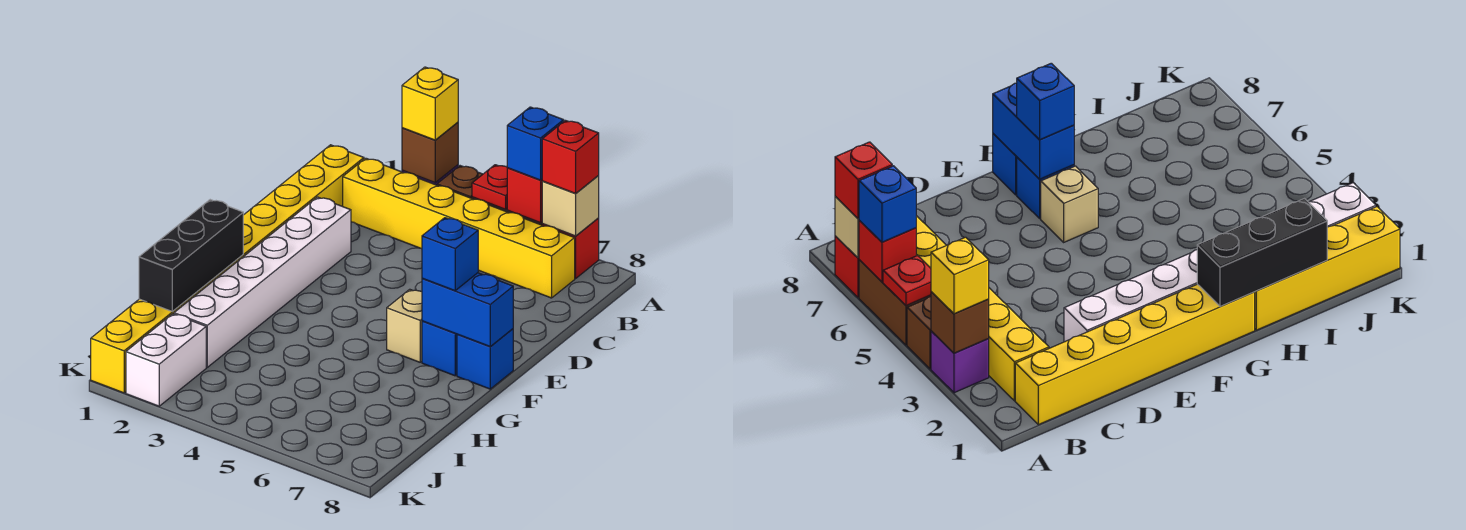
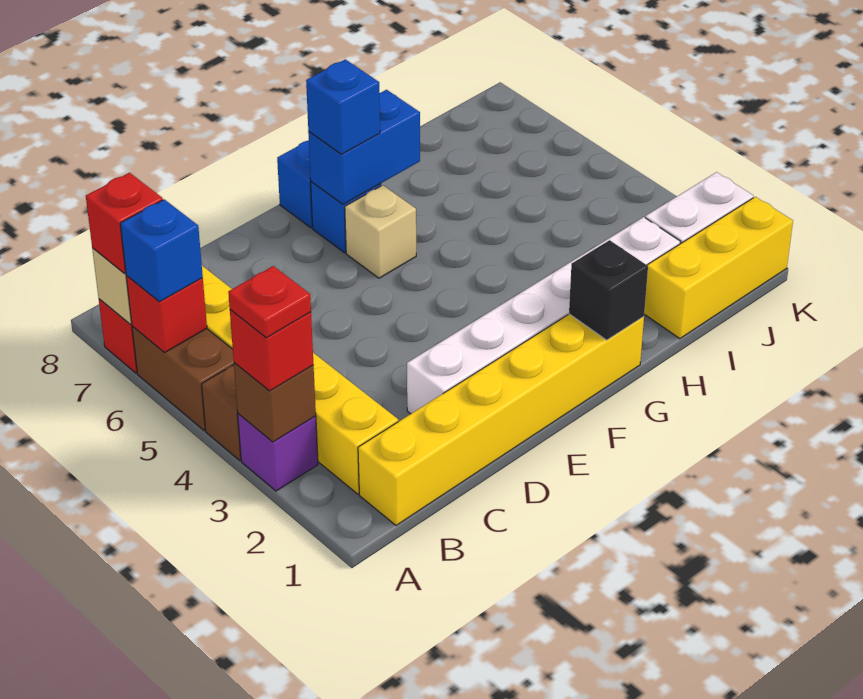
yellow 1x1 brick [402,67,458,140] -> red 1x1 brick [230,310,313,391]
red 1x1 plate [472,165,507,209] -> red 1x1 plate moved to [228,266,311,338]
blue 1x2 brick [422,273,513,347] -> blue 1x2 brick turned to [308,90,420,204]
black 1x3 brick [139,200,243,312] -> black 1x1 brick [569,240,648,340]
yellow 1x4 brick [91,274,219,393] -> yellow 1x3 brick [644,197,793,339]

